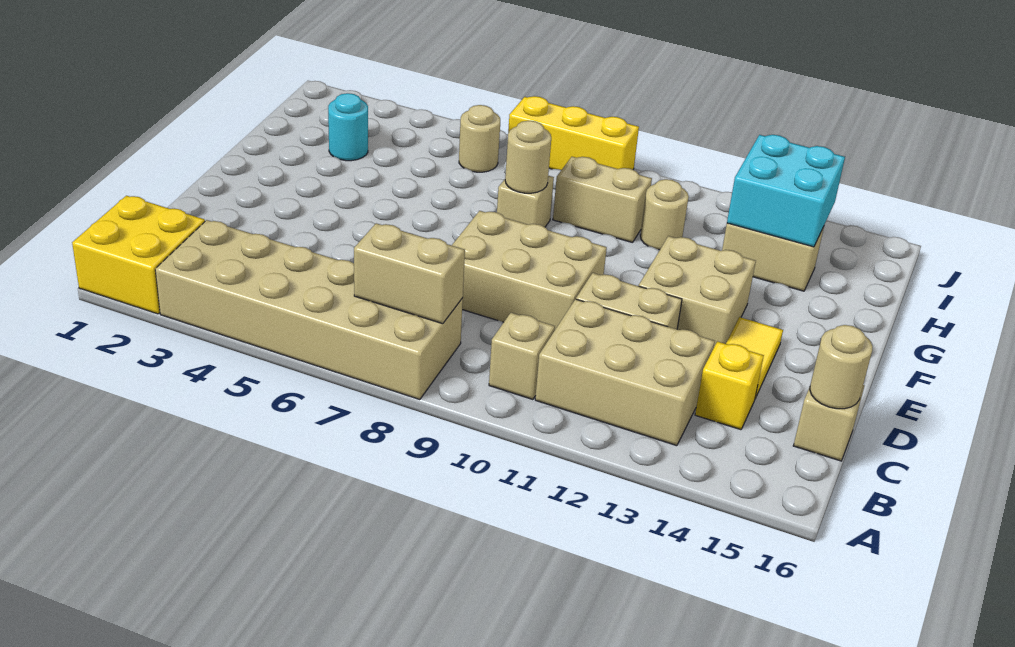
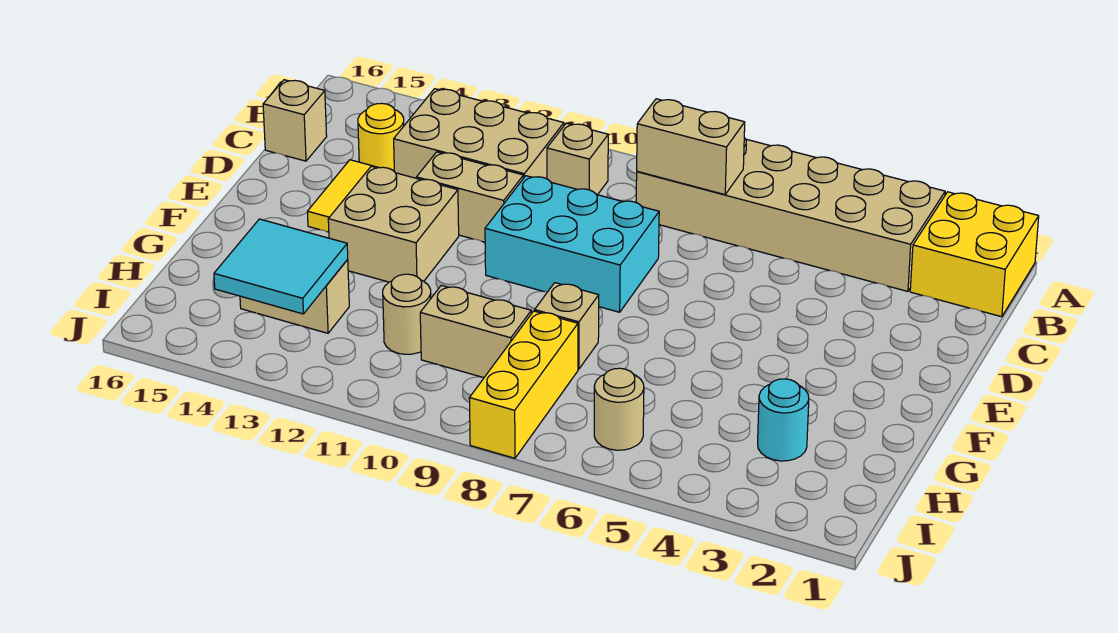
yellow 1x1 brick [695,342,764,430] -> yellow 1x1 round brick [358,103,404,171]
tan 1x1 round brick [810,325,873,409] -> none
tan 2x3 brick [452,211,607,329] -> cyan 2x3 brick [485,176,659,312]
tan 1x1 round brick [505,121,551,193] -> none
cyan 2x2 brick [727,135,845,247] -> cyan 2x2 tile [214,219,348,314]
yellow 1x3 brick [508,96,639,170] -> yellow 1x3 brick turned to [469,311,578,458]

